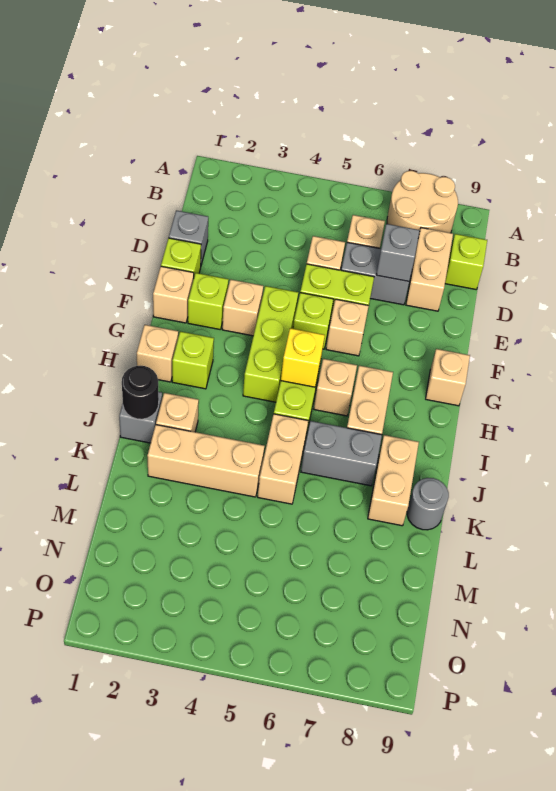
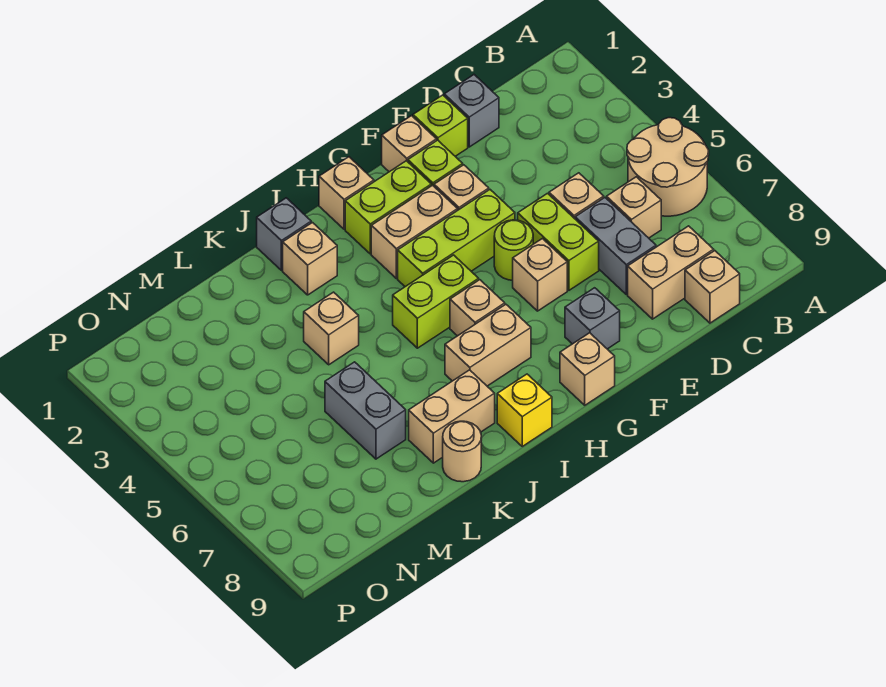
tan 2x2 round brick [387,171,458,233] -> tan 2x2 round brick moved to [627,118,709,216]
lime 1x1 brick [445,234,487,289] -> tan 1x1 brick [685,251,740,323]
grey 1x1 brick [376,224,420,281] -> grey 1x1 brick moved to [565,288,620,349]
lime 1x1 brick [293,293,333,349] -> lime 1x1 round brick [494,220,533,280]
lime 1x1 brick [172,331,214,389] -> lime 1x2 brick [345,161,431,254]
yellow 1x1 brick [281,328,325,387] -> yellow 1x1 brick moved to [497,374,552,446]
black 1x1 round brick [122,366,159,419] -> none
tan 1x2 brick [258,414,308,504] -> tan 1x2 brick moved to [371,185,457,278]
grey 1x2 brick [301,421,382,486] -> grey 1x2 brick moved to [325,362,406,459]
tan 1x3 brick [147,425,265,497] -> tan 1x1 brick [304,292,359,365]
grey 1x1 round brick [407,478,449,530] -> tan 1x1 round brick [443,421,481,482]

